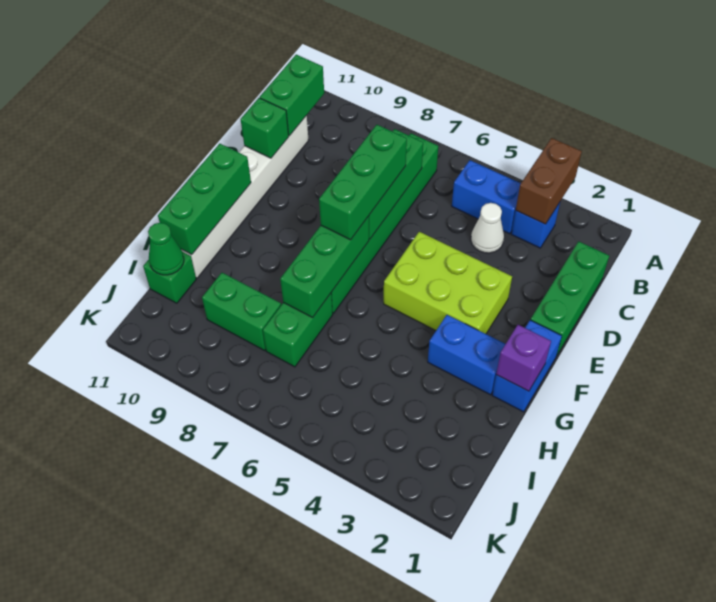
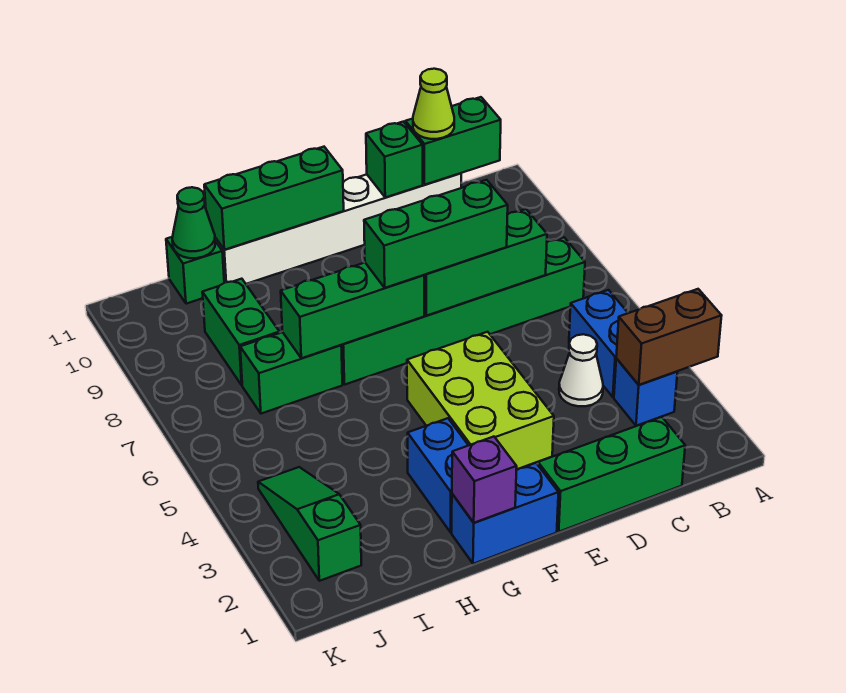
none -> lime 1x1 cone [413,69,454,139]
none -> green 1x3 slope [258,467,361,581]

